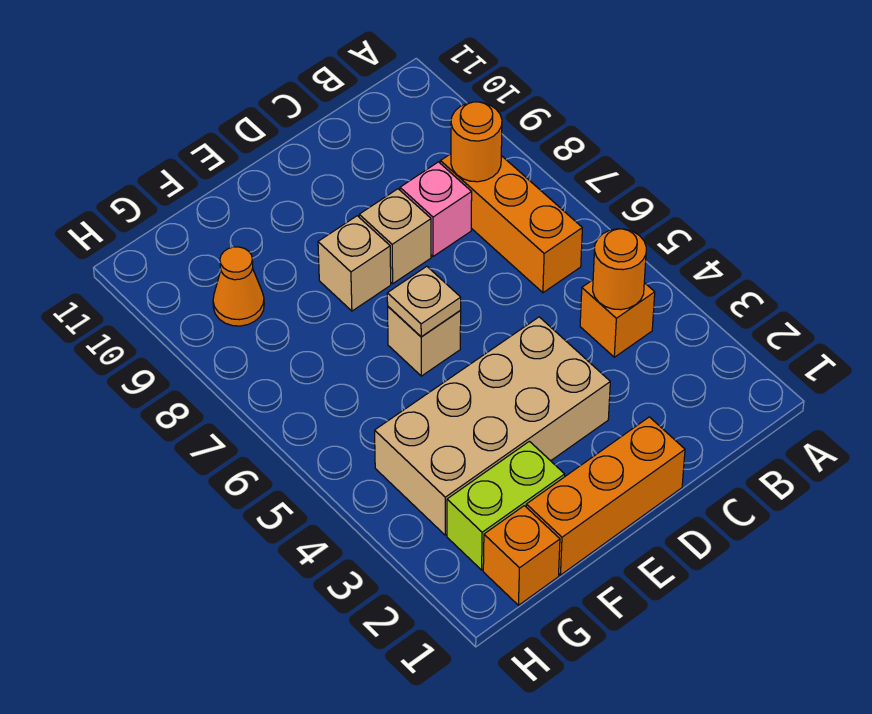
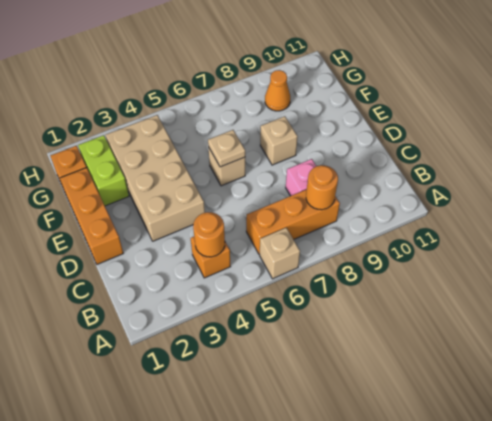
tan 1x1 brick [359,189,431,284] -> tan 1x1 brick moved to [260,228,300,279]

